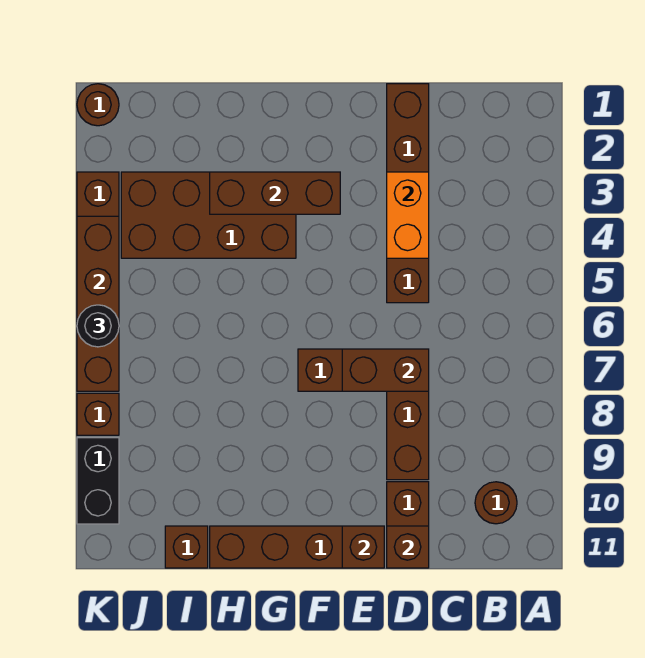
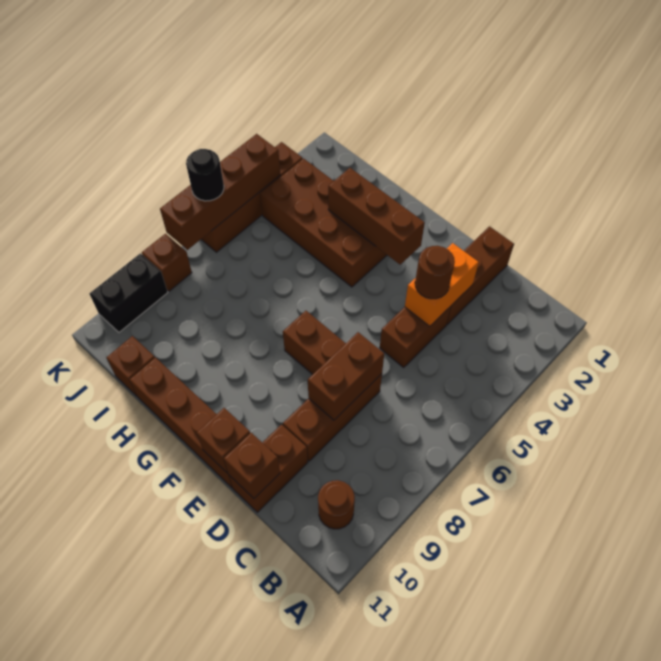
brown 1x2 brick [342,349,429,391] -> brown 1x2 brick turned to [308,332,384,420]
brown 1x1 round brick [77,84,119,126] -> brown 1x1 round brick moved to [415,246,455,299]

